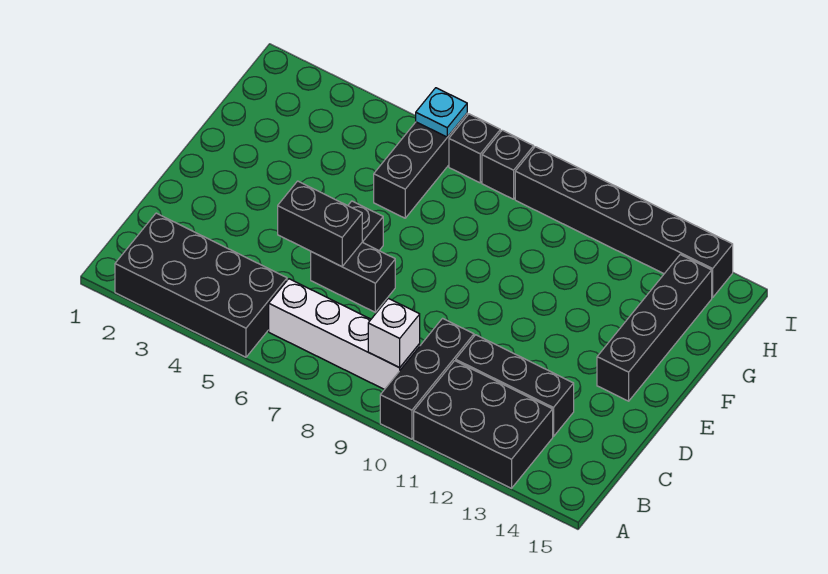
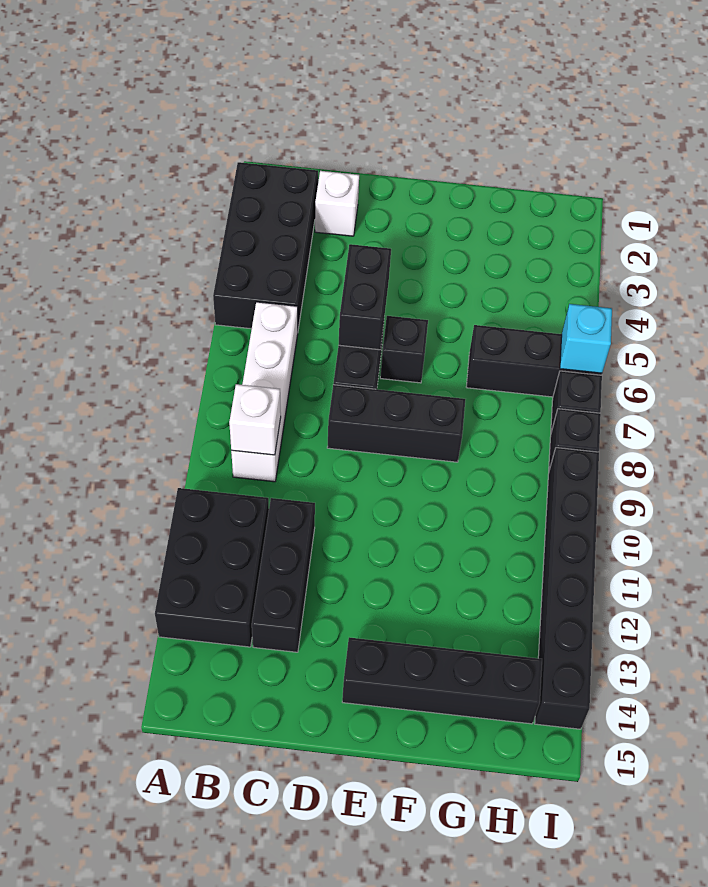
black 1x3 brick [380,318,474,439] -> black 1x3 brick moved to [327,385,465,462]
none -> white 1x1 brick [315,171,359,236]
cyan 1x1 plate [416,88,467,137] -> cyan 1x1 brick [560,304,612,373]

